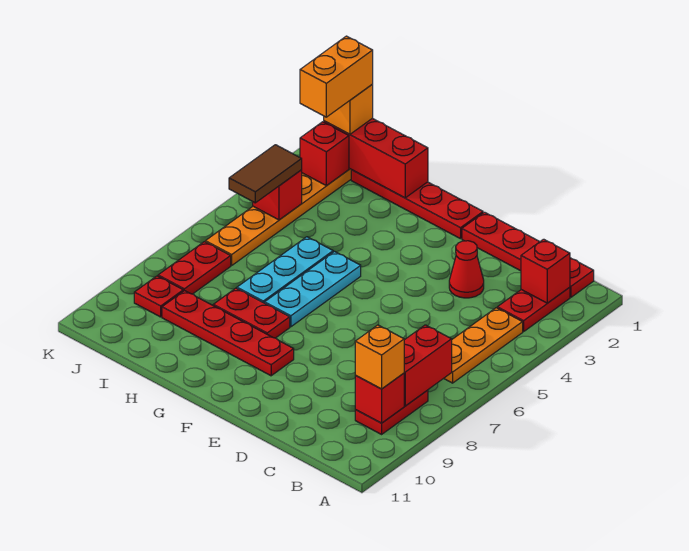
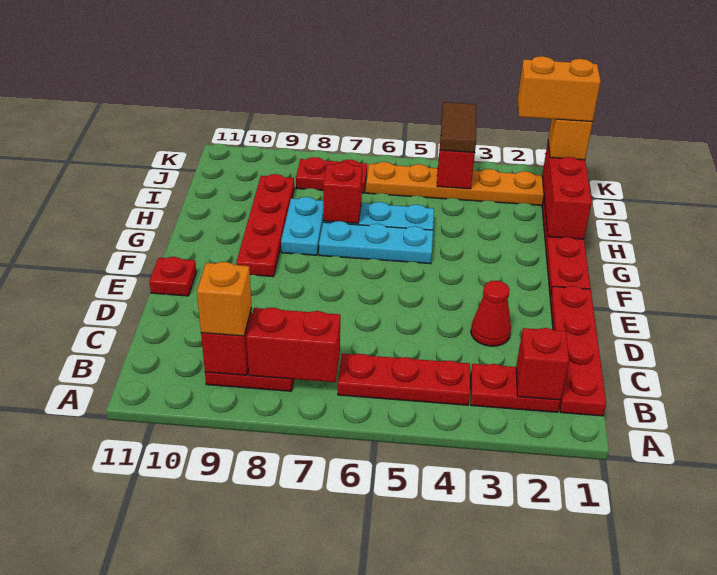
orange 1x3 plate [444,308,523,383] -> red 1x3 plate [338,354,470,405]
red 1x2 plate [213,288,290,338] -> cyan 1x2 plate [281,197,323,255]
red 1x1 brick [300,122,349,186] -> red 1x1 brick moved to [323,162,363,223]
brown 1x2 tile [229,145,302,203] -> brown 1x2 tile turned to [440,102,476,153]
red 1x1 plate [134,276,183,317] -> red 1x1 plate moved to [149,257,196,296]

